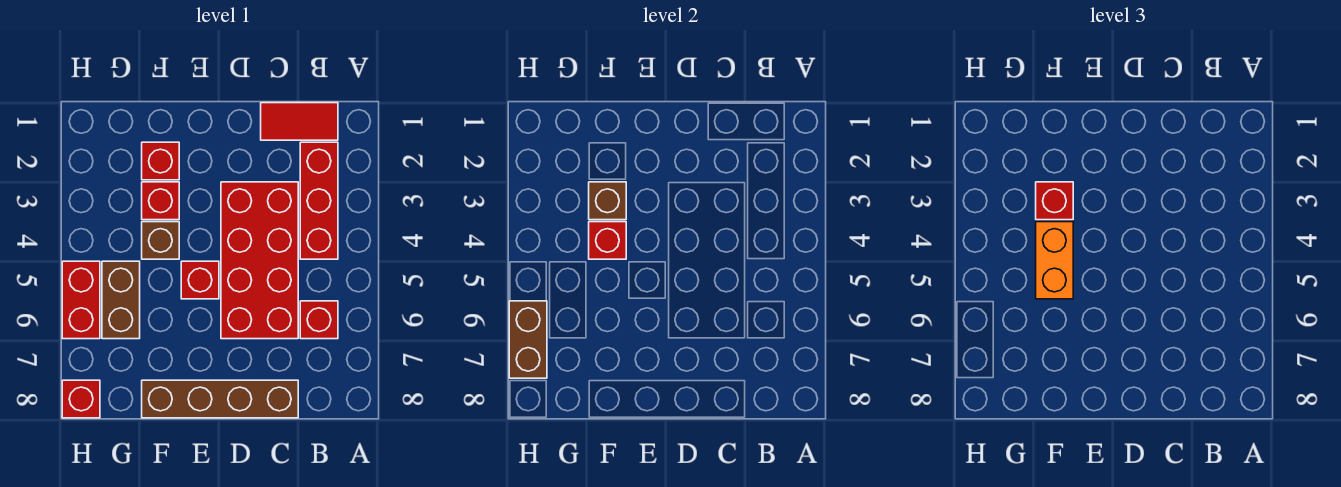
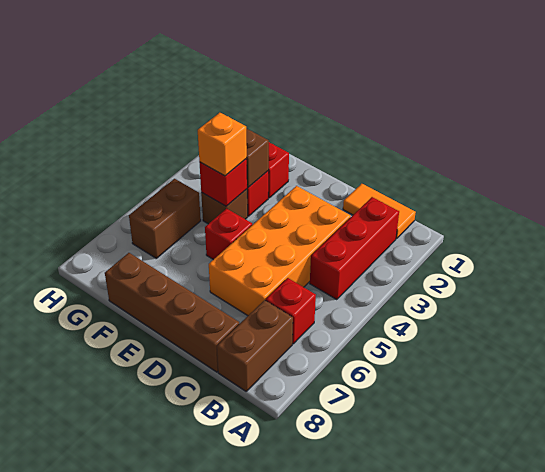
red 1x2 tile [261,103,338,140] -> orange 1x2 tile [343,184,416,239]
red 2x4 brick [221,182,298,339] -> orange 2x4 brick [209,186,351,316]
red 1x1 brick [1036,182,1073,220] -> none
orange 1x2 brick [1036,222,1073,299] -> orange 1x1 brick [198,113,247,176]
red 1x2 brick [62,261,100,339] -> none
brown 1x2 brick [509,301,547,378] -> brown 1x2 brick moved to [217,300,293,391]
red 1x1 brick [62,380,100,418] -> none

